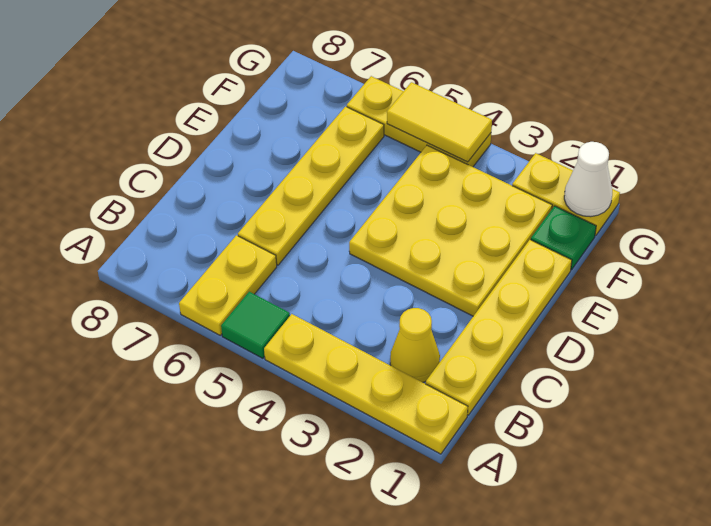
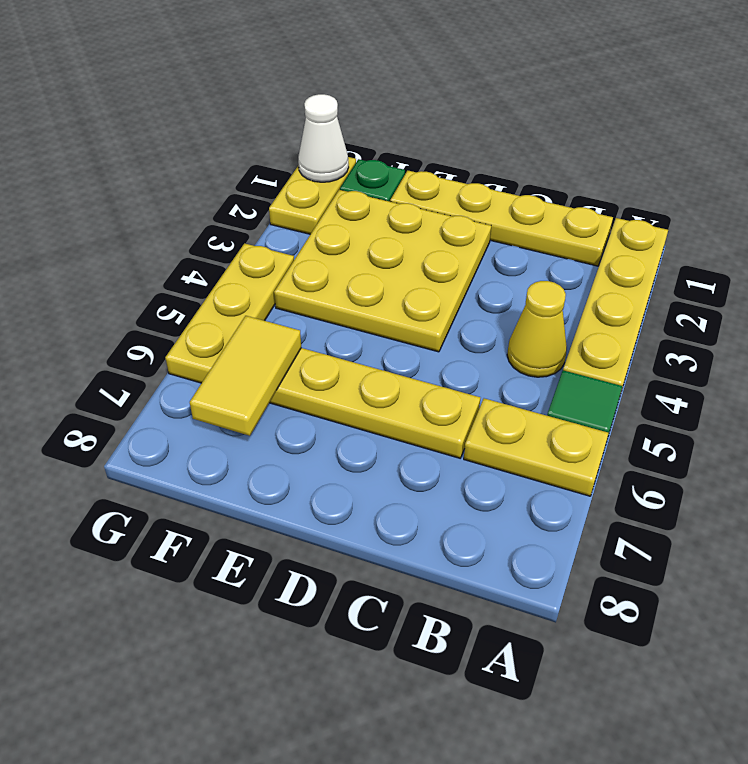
yellow 1x1 cone [390,308,440,382] -> yellow 1x1 cone moved to [507,281,567,377]
yellow 1x2 tile [387,82,492,162] -> yellow 1x2 tile moved to [190,316,301,436]

